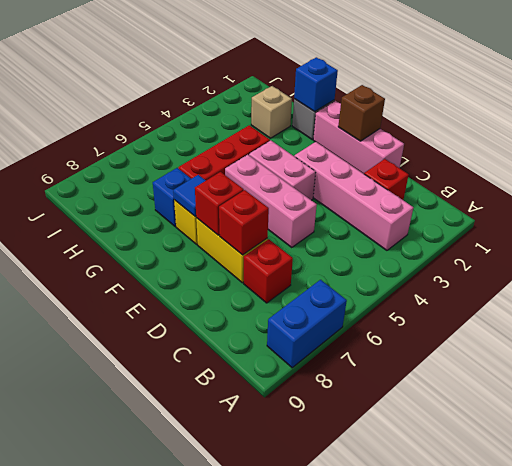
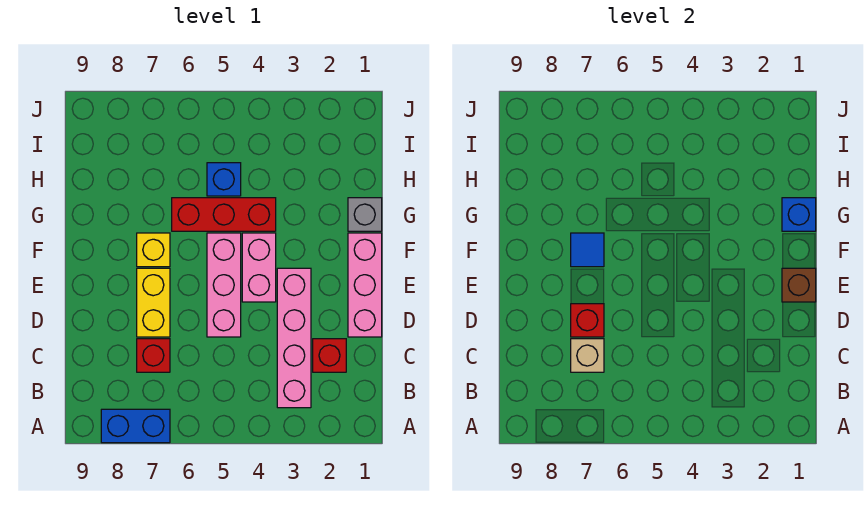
red 1x1 brick [195,172,244,235] -> none
blue 1x1 brick [153,168,191,226] -> blue 1x1 brick moved to [207,163,241,196]
tan 1x1 brick [251,86,292,138] -> tan 1x1 brick moved to [571,339,604,372]

